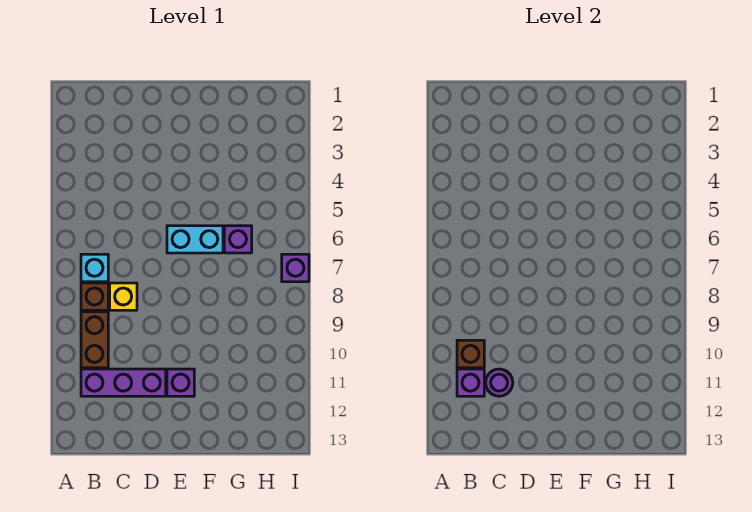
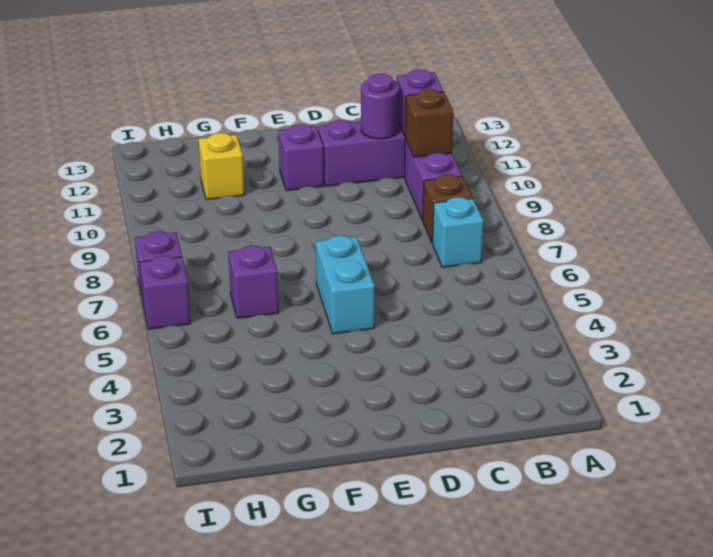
brown 1x2 brick [81,312,108,368] -> purple 1x2 brick [404,138,462,221]
yellow 1x1 brick [110,283,137,310] -> yellow 1x1 brick moved to [199,133,244,200]
cyan 1x2 brick [167,226,223,253] -> cyan 1x2 brick turned to [316,235,375,334]
none -> purple 1x1 brick [140,256,190,329]

